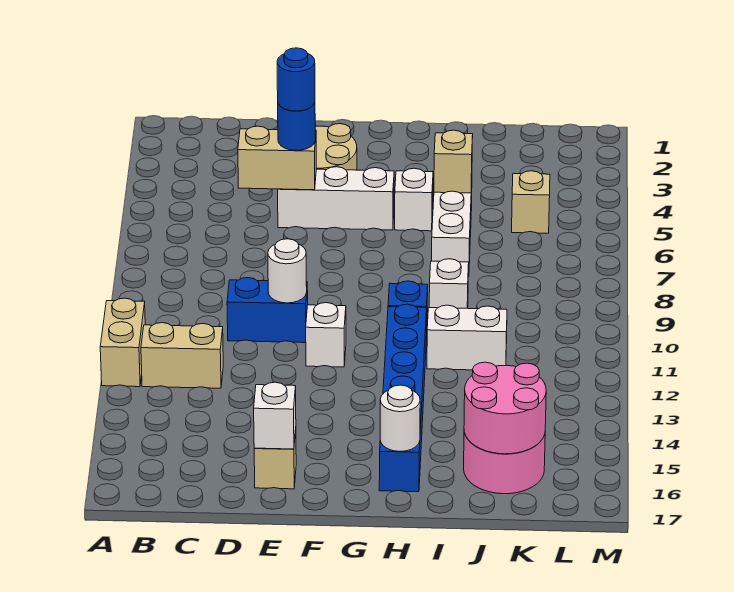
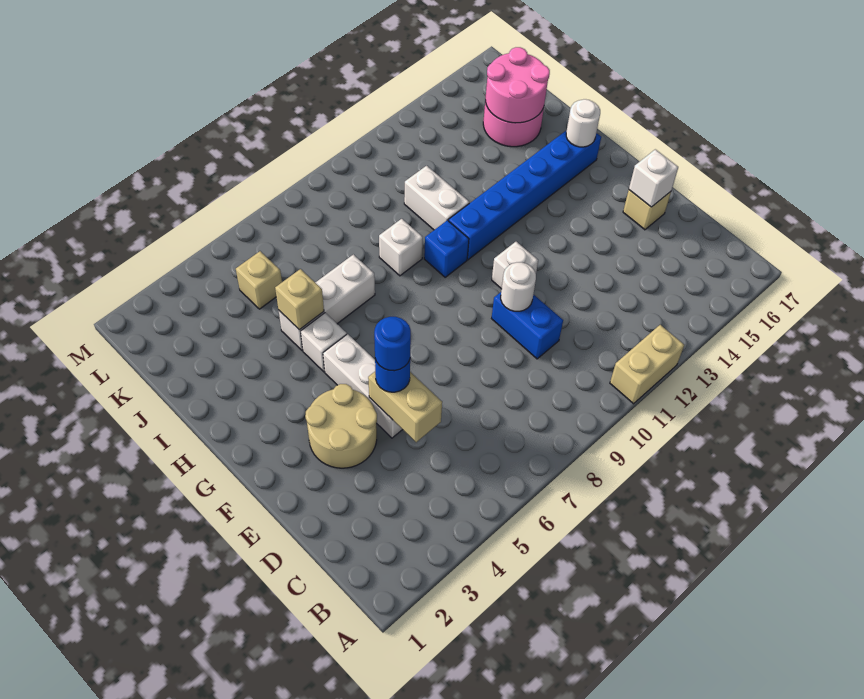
tan 1x2 brick [141,323,223,388] -> none

